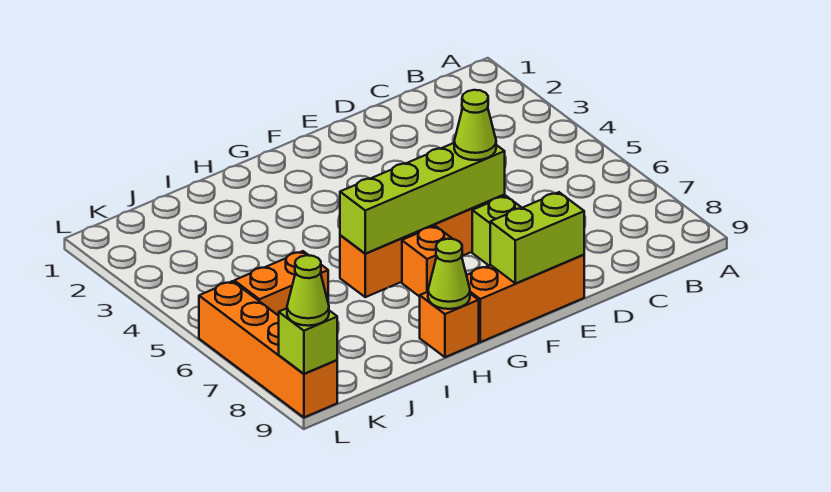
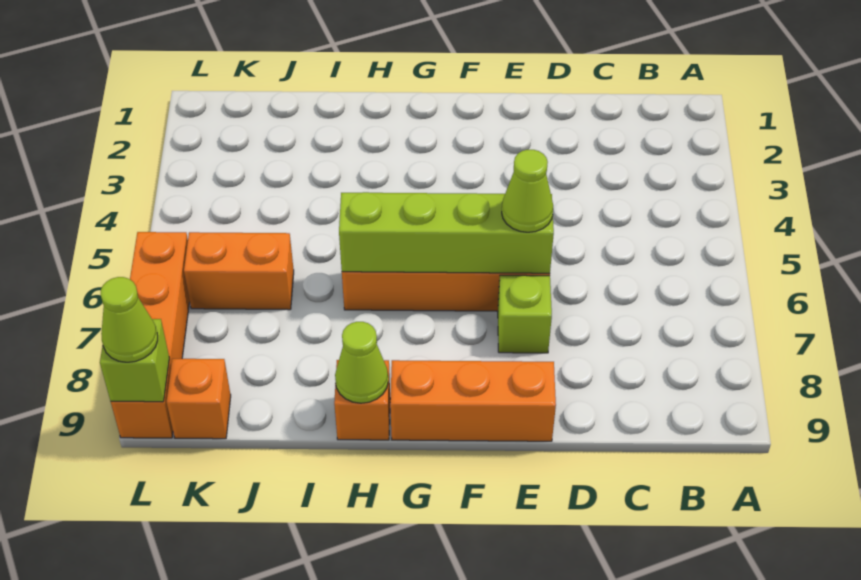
lime 1x2 brick [490,192,584,284] -> none
orange 1x1 brick [402,226,452,297] -> orange 1x1 brick moved to [167,359,231,439]

